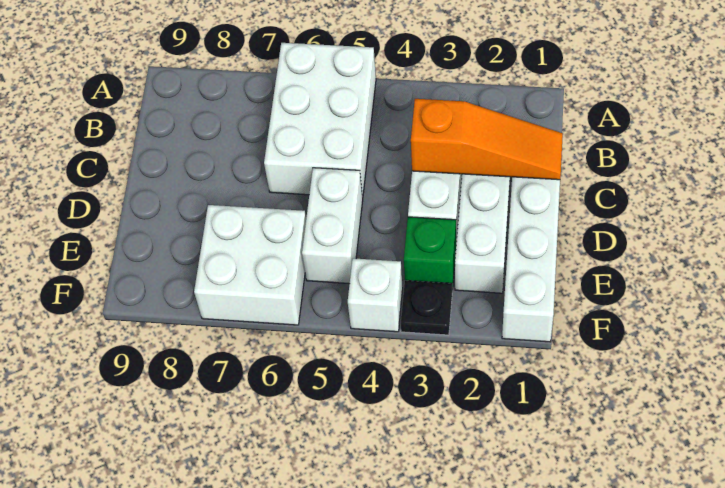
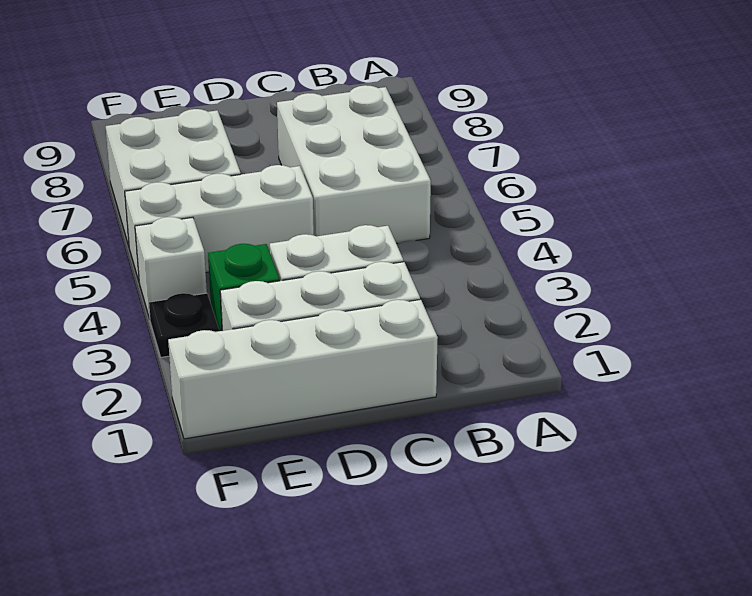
white 2x3 brick [264,43,376,198] -> white 2x3 brick turned to [277,85,431,243]
orange 1x3 slope [411,99,563,180] -> none
white 1x2 brick [302,168,363,284] -> white 1x3 brick [125,165,314,281]

